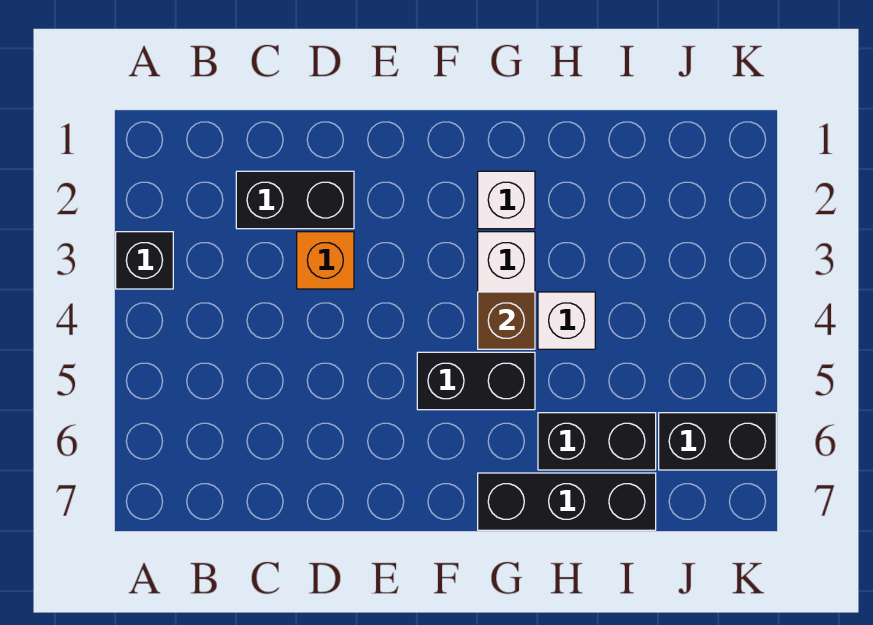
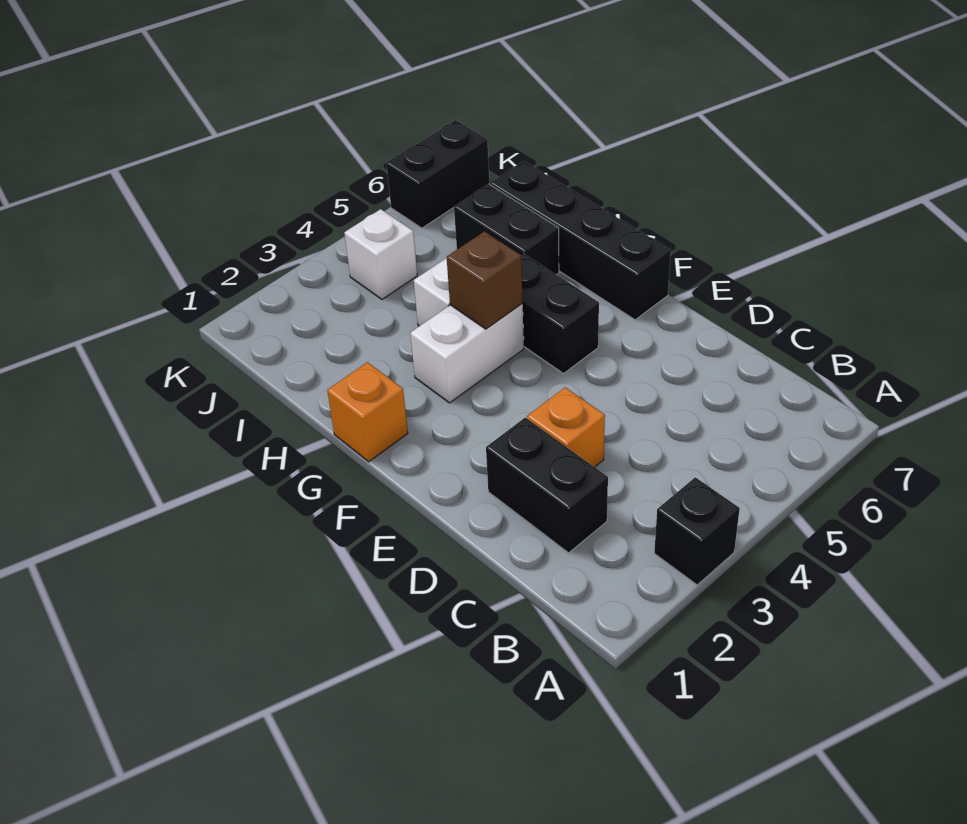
none -> orange 1x1 brick [327,362,408,462]
white 1x1 brick [478,171,535,229] -> white 1x1 brick moved to [344,209,417,299]
black 1x3 brick [478,473,656,530] -> black 1x4 brick [490,161,671,320]
black 1x2 brick [659,413,776,470] -> black 1x2 brick turned to [386,120,489,228]

